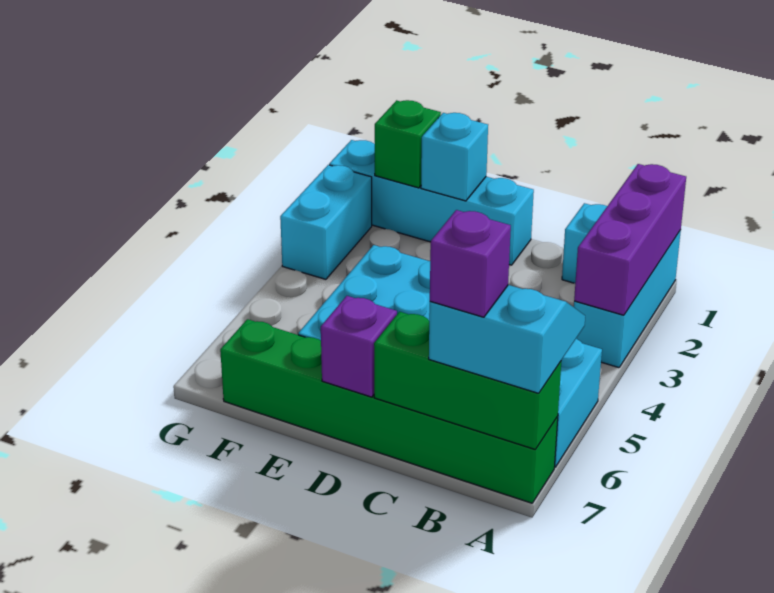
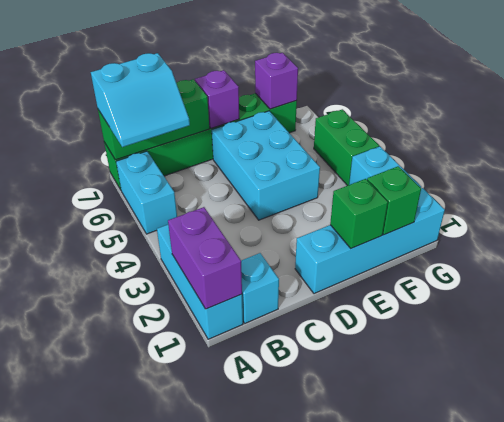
purple 1x3 brick [574,164,686,315] -> purple 1x2 brick [168,207,242,309]
purple 1x1 brick [430,210,511,317] -> purple 1x1 brick moved to [255,53,298,109]
cyan 1x1 brick [421,113,488,201] -> green 1x1 brick [330,179,388,248]
none -> green 1x2 brick [314,109,379,186]

